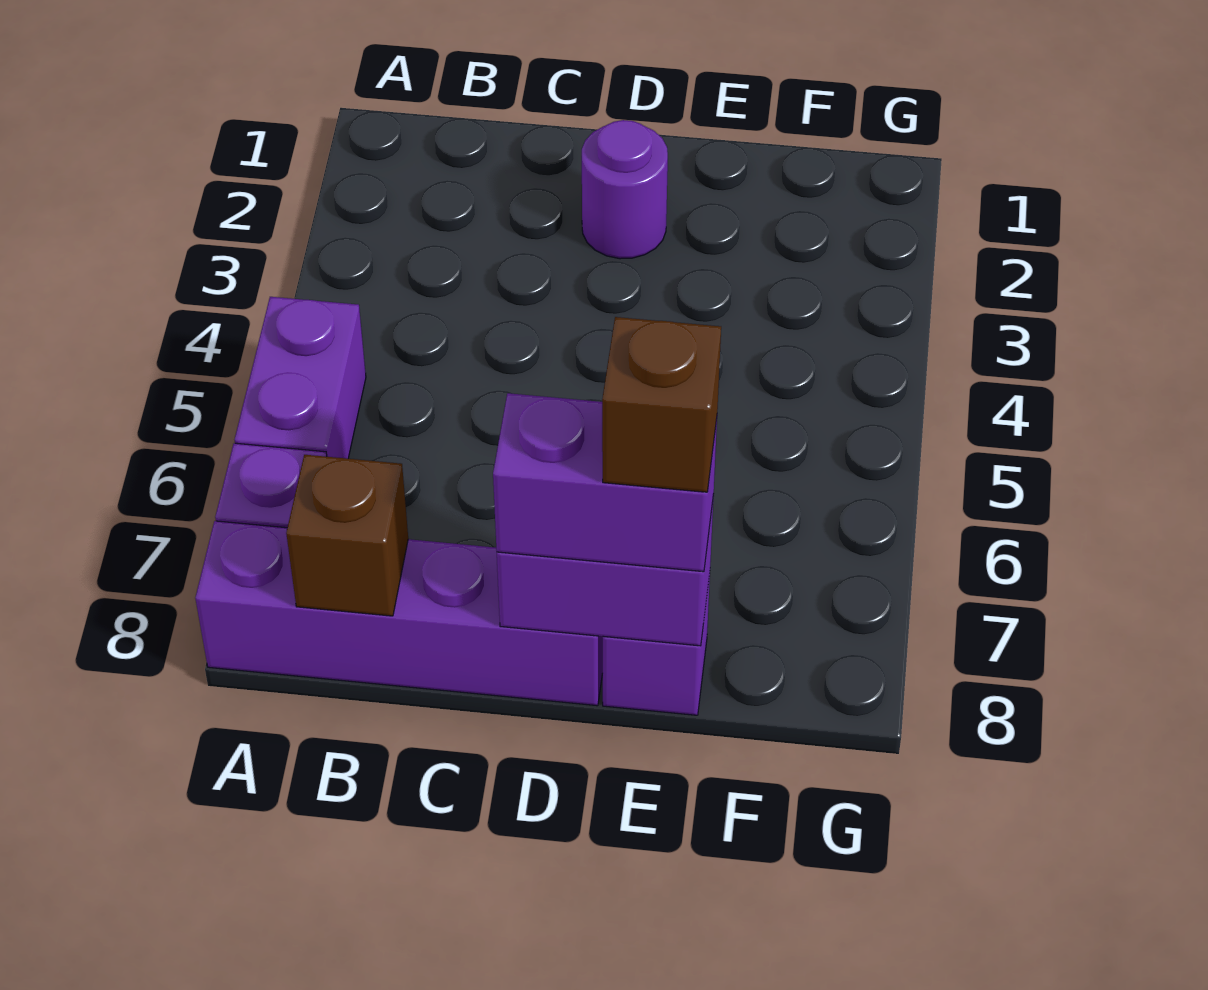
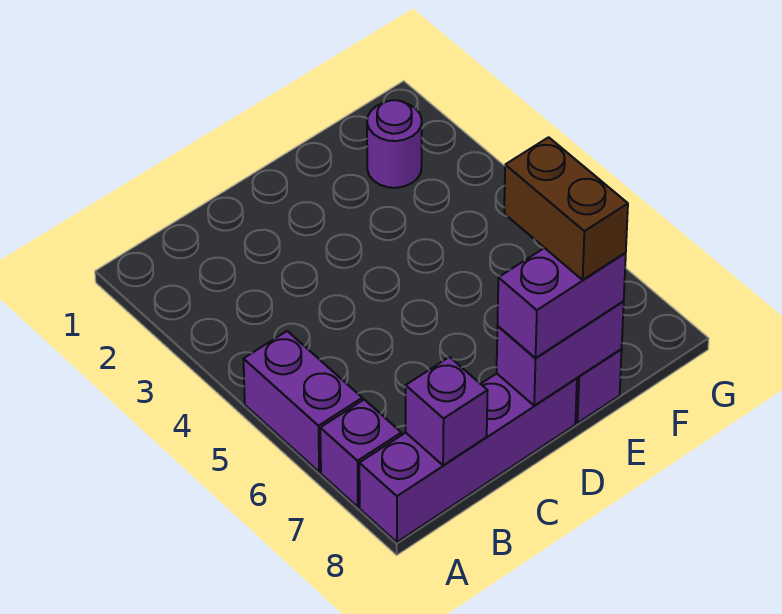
brown 1x1 brick [286,455,408,616] -> purple 1x1 brick [405,357,488,465]
purple 1x1 round brick [582,120,668,259] -> purple 1x1 round brick moved to [367,100,422,188]
brown 1x1 brick [602,317,721,492] -> brown 1x2 brick [504,137,628,280]

